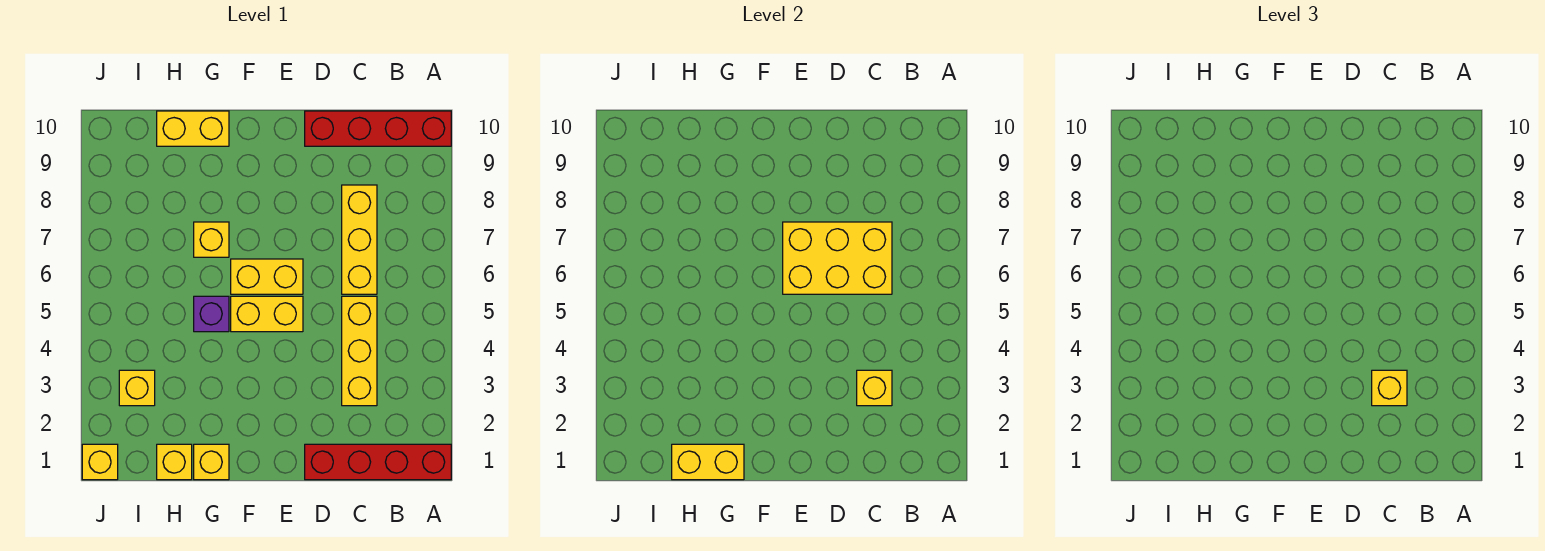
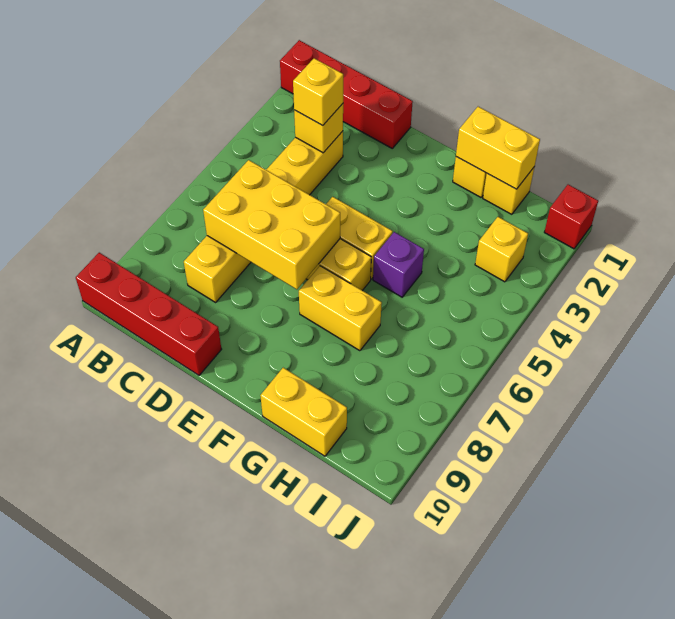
yellow 1x1 brick [194,222,229,257] -> yellow 1x2 brick [299,266,382,351]
yellow 1x1 brick [82,444,118,480] -> red 1x1 brick [544,185,598,249]

